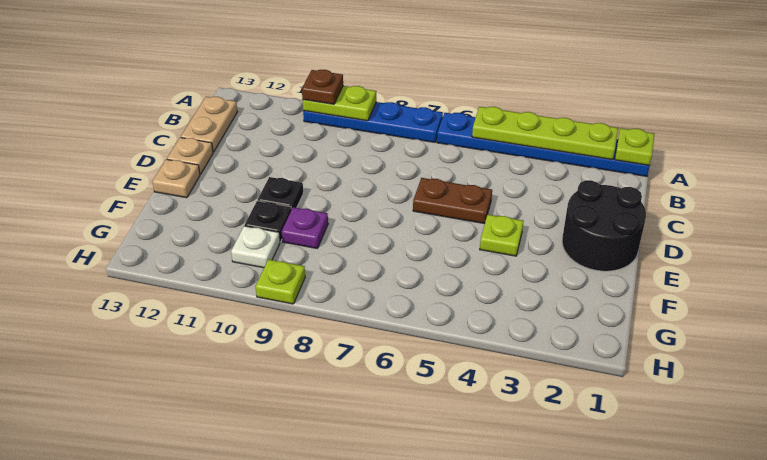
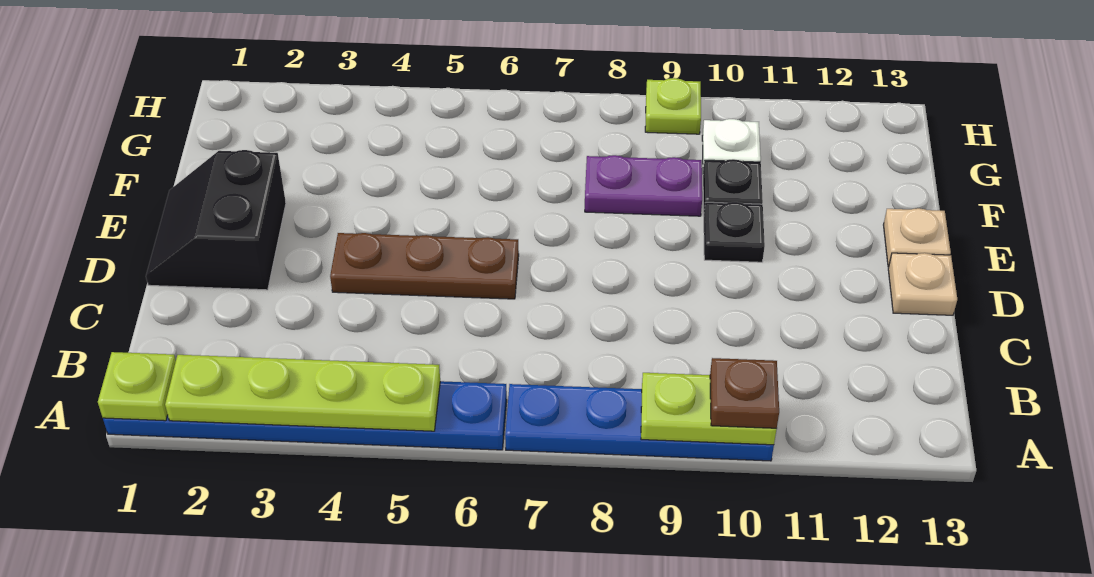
tan 1x2 plate [181,97,237,152] -> none
black 2x2 round brick [562,180,646,271] -> black 2x2 slope [146,150,286,290]
brown 1x2 plate [413,178,492,224] -> brown 1x3 plate [330,233,519,299]
lime 1x1 plate [480,214,523,256] -> none
purple 1x1 plate [282,207,328,248] -> purple 1x2 plate [585,155,702,216]

